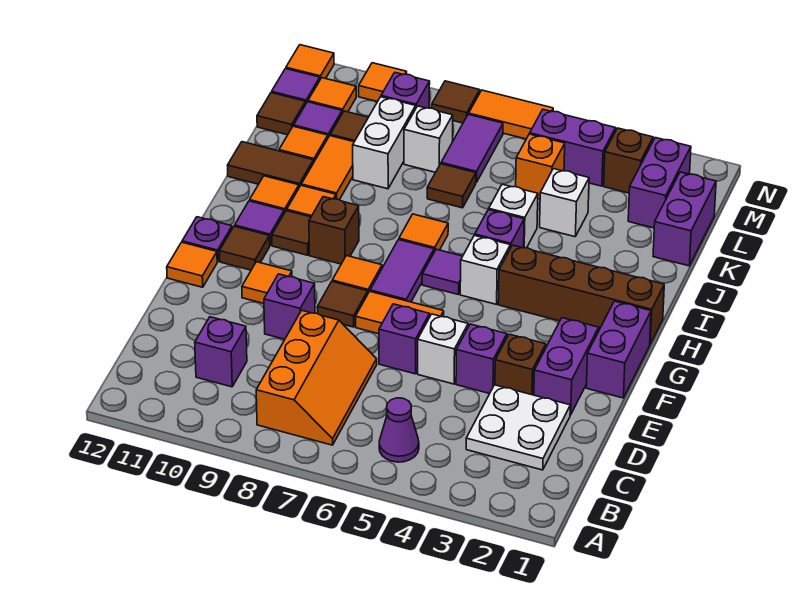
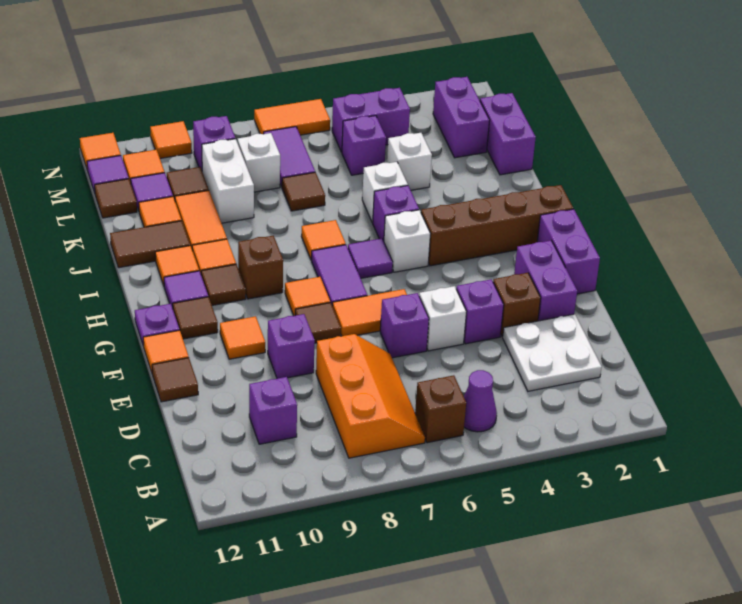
orange 1x1 brick [516,134,565,199] -> purple 1x1 brick [342,116,386,175]
brown 1x1 brick [604,128,653,193] -> brown 1x1 brick moved to [415,375,466,443]
brown 1x1 tile [432,81,480,123] -> brown 1x1 tile moved to [152,358,198,402]

